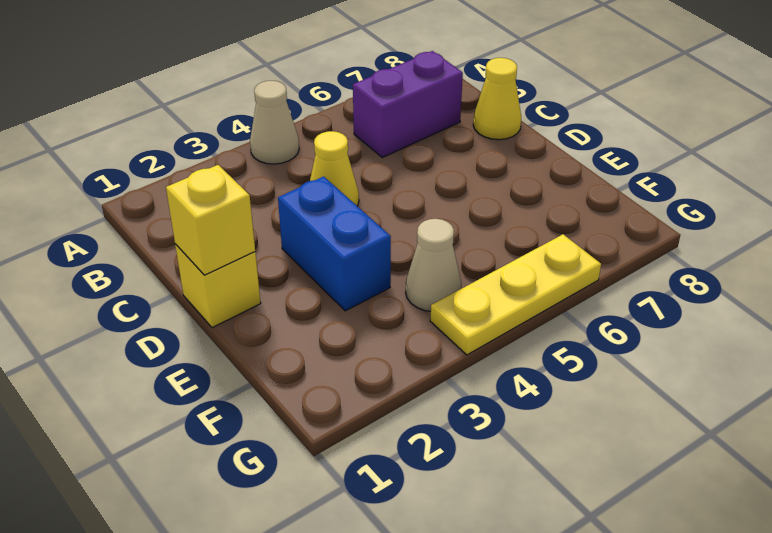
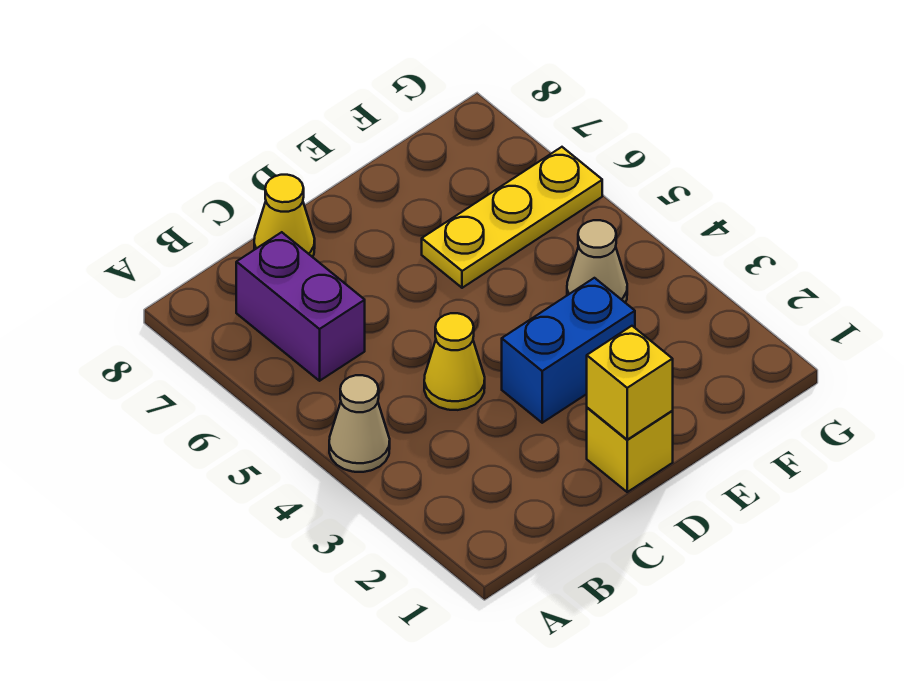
yellow 1x3 plate [430,234,601,355] -> yellow 1x3 plate turned to [422,147,602,288]

